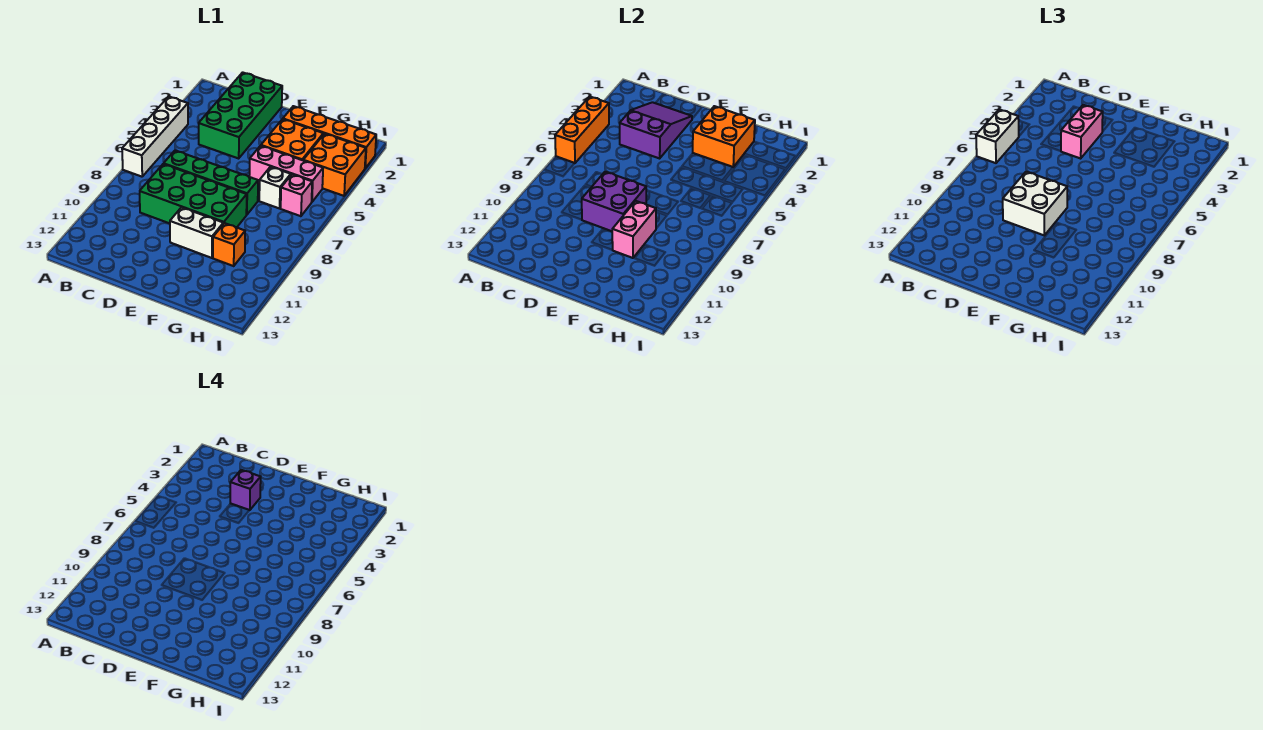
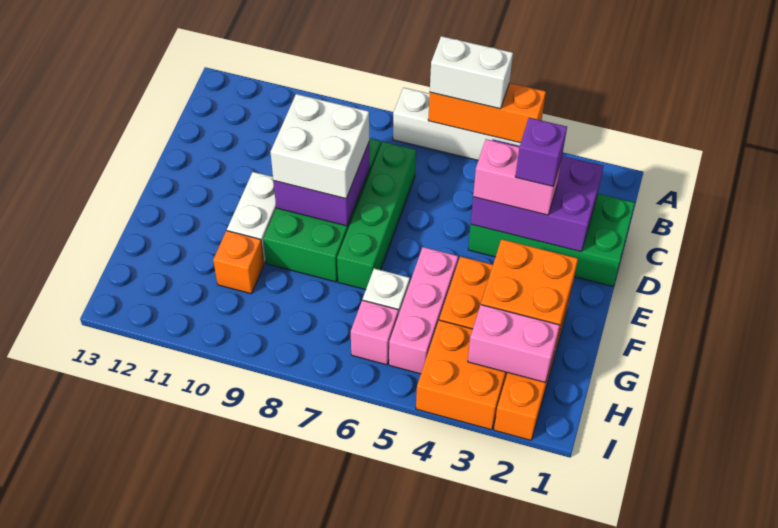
purple 2x3 slope [620,102,692,158] -> purple 2x3 brick [471,139,603,252]
pink 1x2 brick [612,201,656,258] -> pink 1x2 brick moved to [468,305,560,383]

